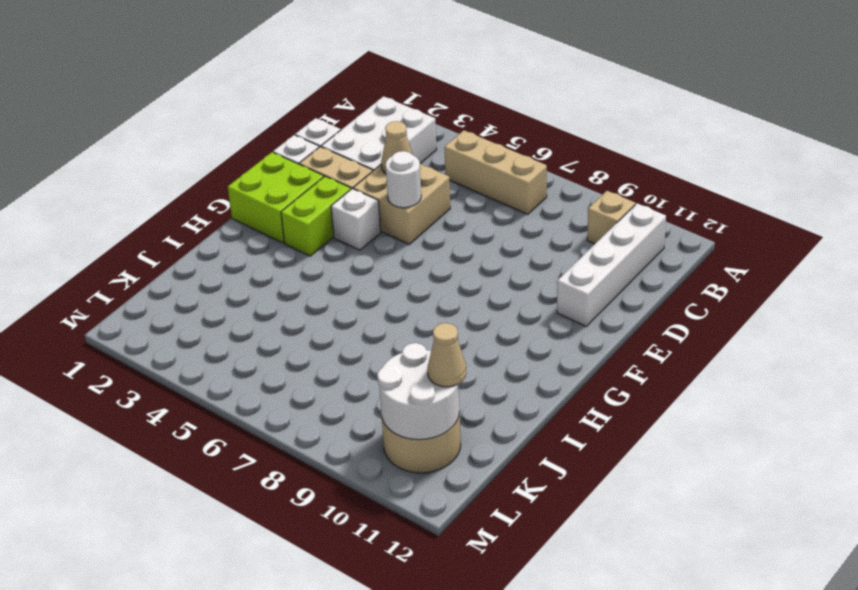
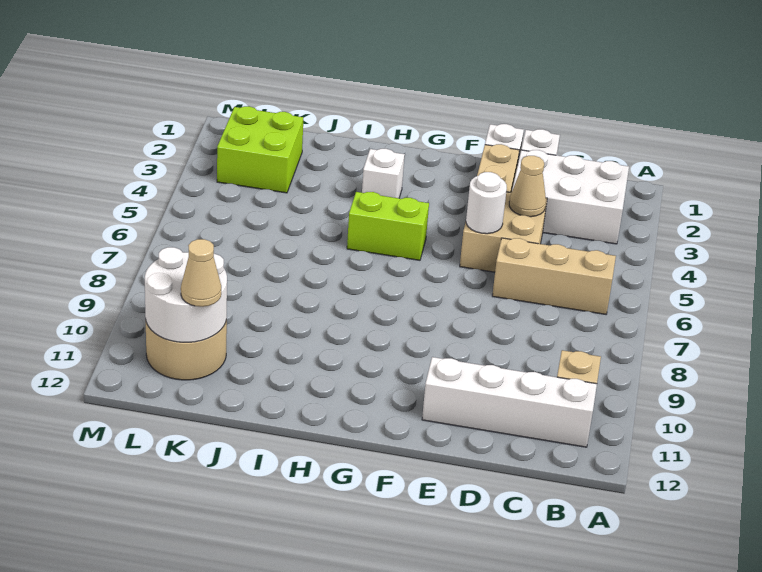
tan 1x3 brick [444,130,547,214] -> tan 1x3 brick turned to [492,238,616,314]
lime 2x2 brick [228,152,324,243] -> lime 2x2 brick moved to [217,106,303,193]
lime 1x2 brick [281,176,351,256] -> lime 1x2 brick moved to [347,192,429,260]
white 1x1 brick [331,189,381,250] -> white 1x1 brick moved to [362,149,405,198]

